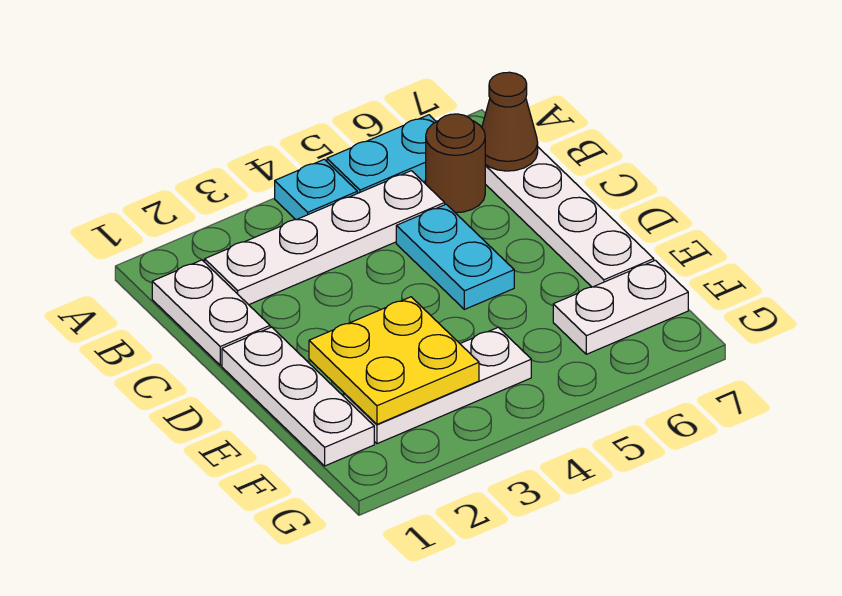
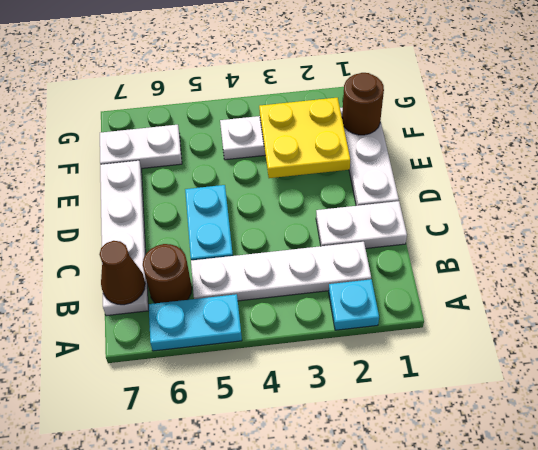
cyan 1x1 plate [275,159,357,220] -> cyan 1x1 plate moved to [329,279,379,330]
white 1x2 plate [152,260,270,365] -> white 1x2 plate turned to [316,201,407,249]
none -> brown 1x1 round brick [342,73,384,135]

